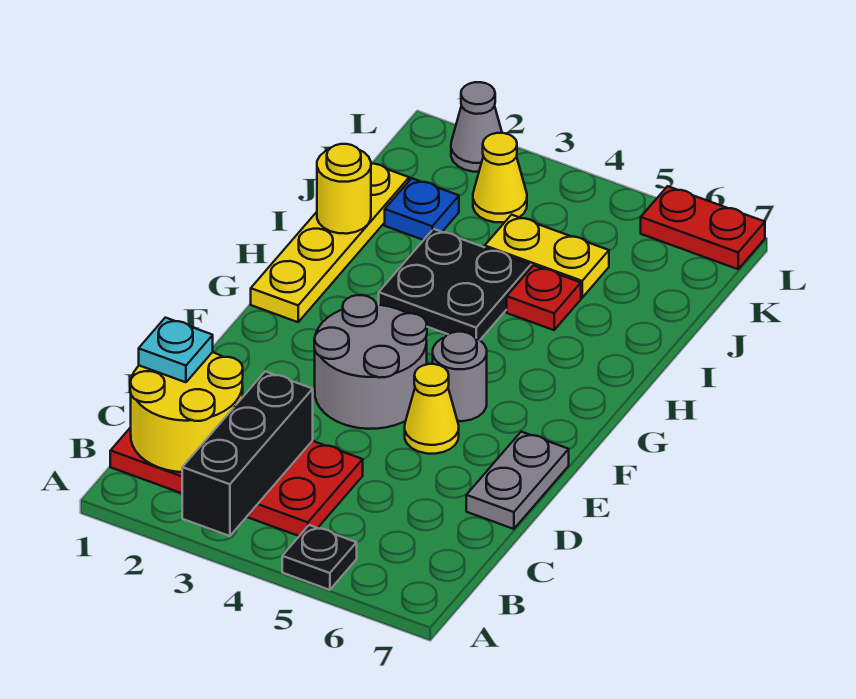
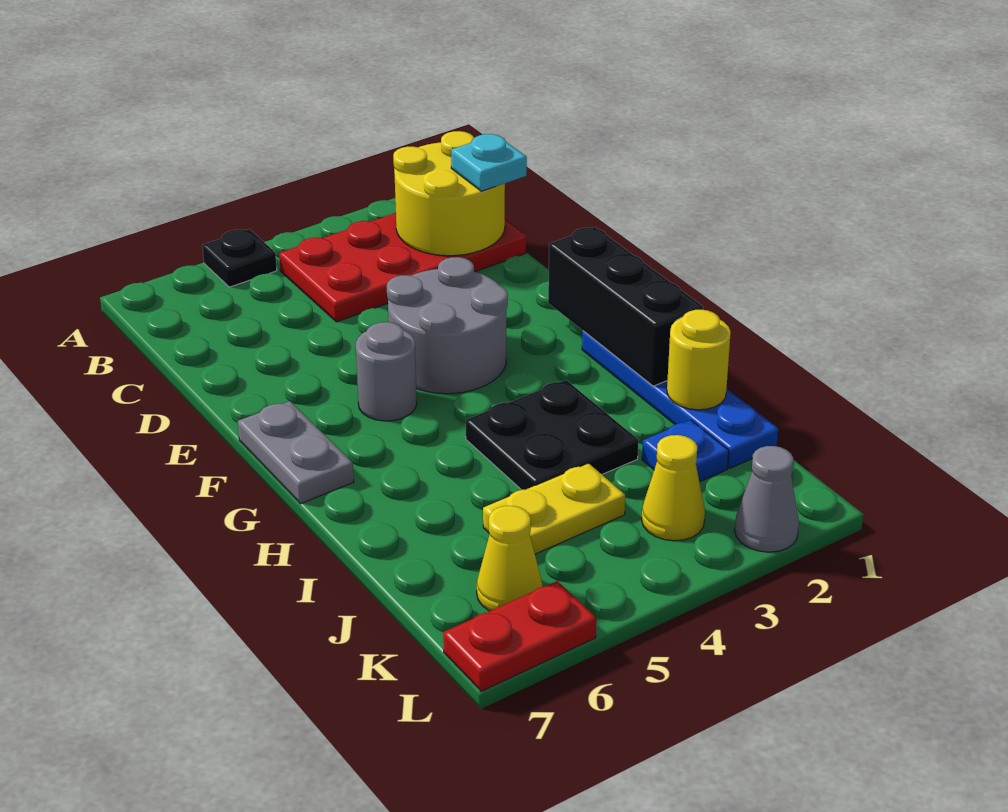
black 1x3 brick [182,371,313,536] -> black 1x3 brick moved to [548,227,703,386]
grey 1x2 plate [466,432,569,529] -> grey 1x2 plate moved to [238,401,354,504]
yellow 1x1 cone [405,364,459,454] -> yellow 1x1 cone moved to [477,506,542,611]
yellow 1x4 plate [251,164,409,322] -> blue 1x4 plate [582,331,778,468]
red 1x1 plate [507,265,581,330] -> none

